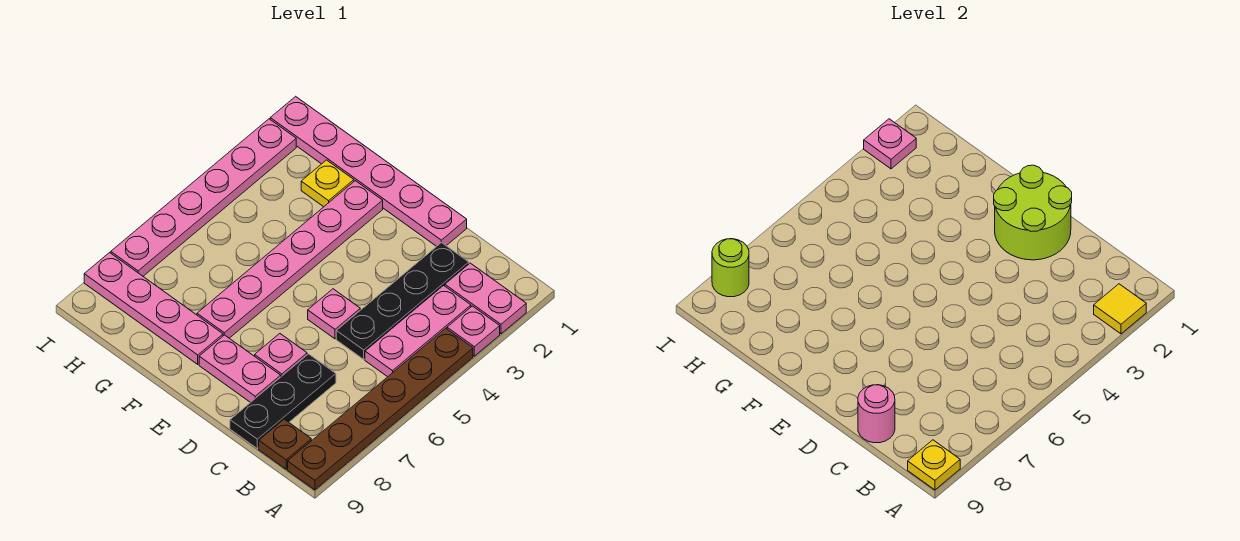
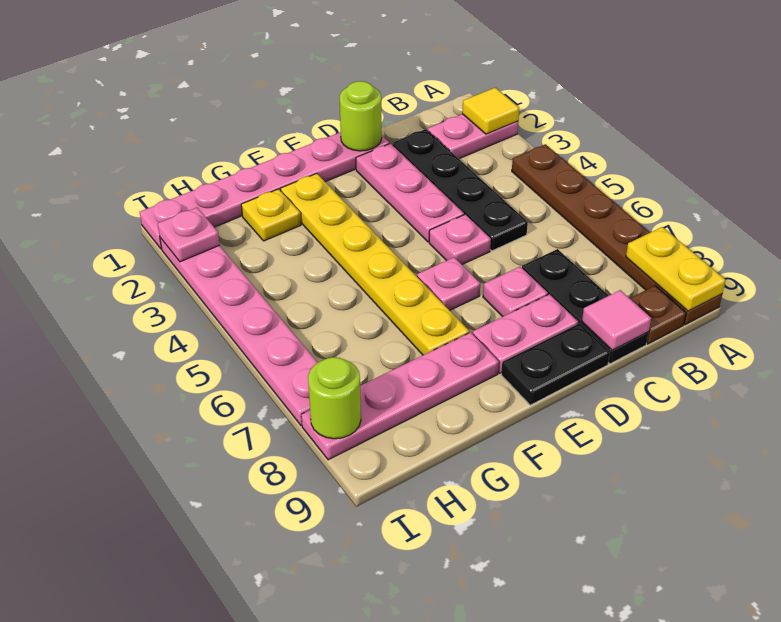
pink 1x1 plate [447,306,500,356] -> pink 1x1 plate moved to [417,257,480,310]
yellow 1x1 plate [908,440,960,490] -> yellow 1x2 plate [626,227,726,311]
pink 1x3 plate [365,285,471,377] -> pink 1x3 plate moved to [356,144,464,242]
pink 1x1 round brick [858,385,895,443] -> pink 1x1 tile [582,290,651,350]
lime 2x2 round brick [994,165,1072,260] -> lime 1x1 round brick [340,81,382,151]
none -> black 1x2 plate [501,323,610,405]
pink 1x6 plate [197,181,383,338] -> yellow 1x6 plate [280,173,469,355]

